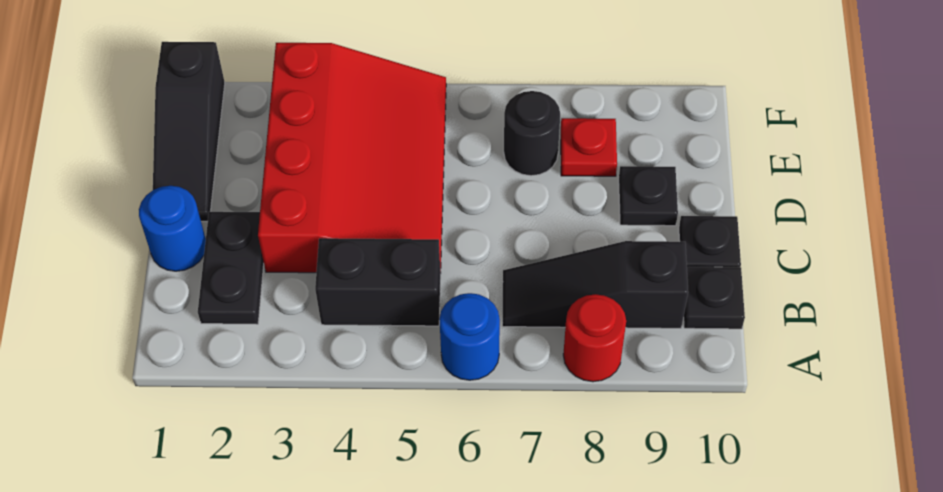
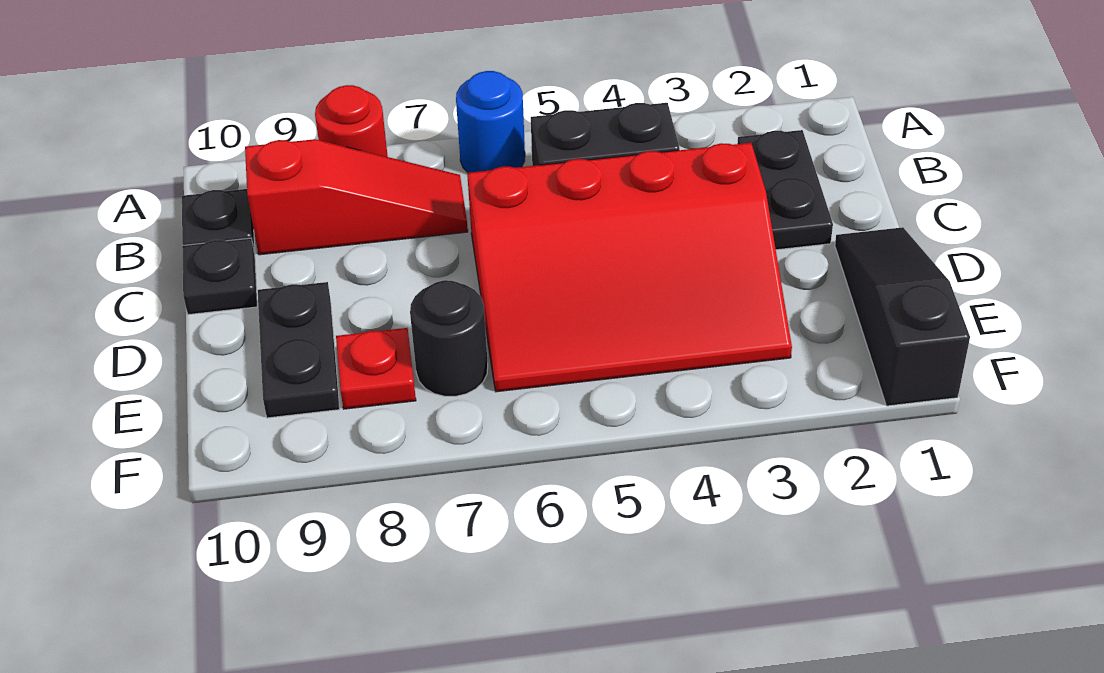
black 1x3 slope [502,241,688,328] -> red 1x3 slope [245,139,468,255]
blue 1x1 round brick [139,186,206,271] -> none
red 3x4 slope [258,43,446,274] -> red 3x4 slope turned to [467,143,792,392]
black 1x1 plate [619,166,678,226] -> black 1x2 plate [258,282,340,418]

